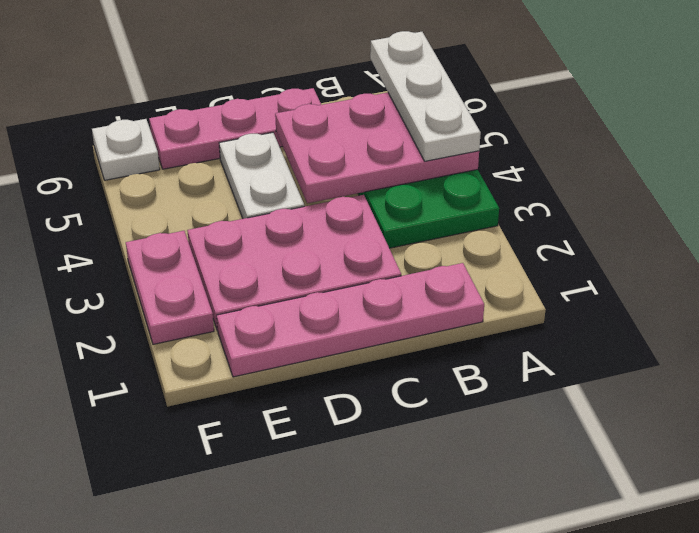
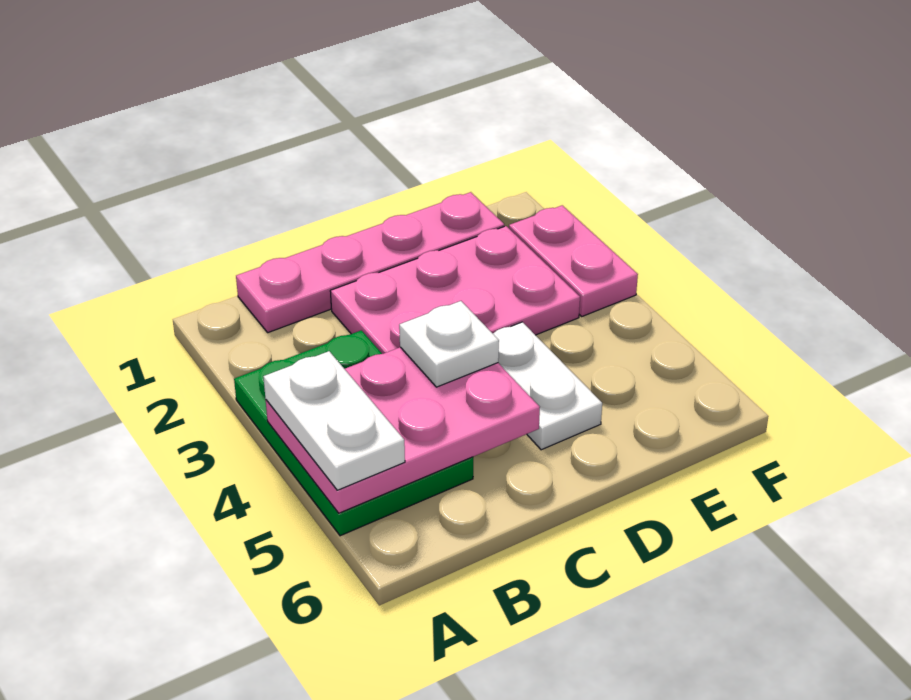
white 1x3 plate [370,31,481,161] -> white 1x2 plate [263,351,405,490]
pink 1x3 plate [149,88,321,169] -> none
white 1x1 plate [92,119,160,180] -> white 1x1 plate moved to [399,301,499,387]

